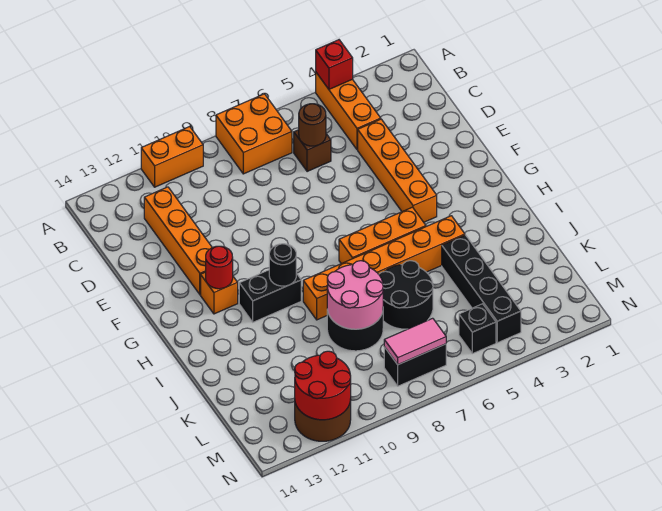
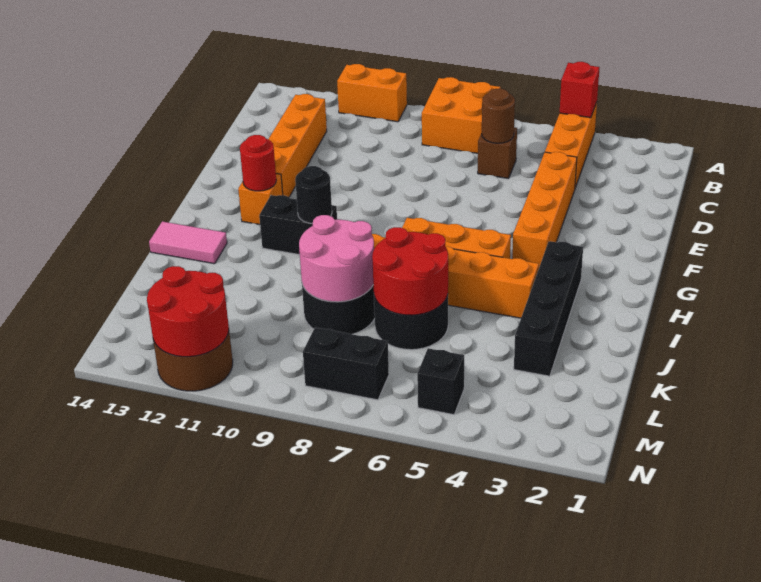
black 1x4 brick [442,235,521,343] -> black 1x4 brick moved to [514,241,583,376]
none -> red 2x2 round brick [372,227,448,315]
pink 1x2 tile [384,318,446,365] -> pink 1x2 tile moved to [149,222,227,264]

